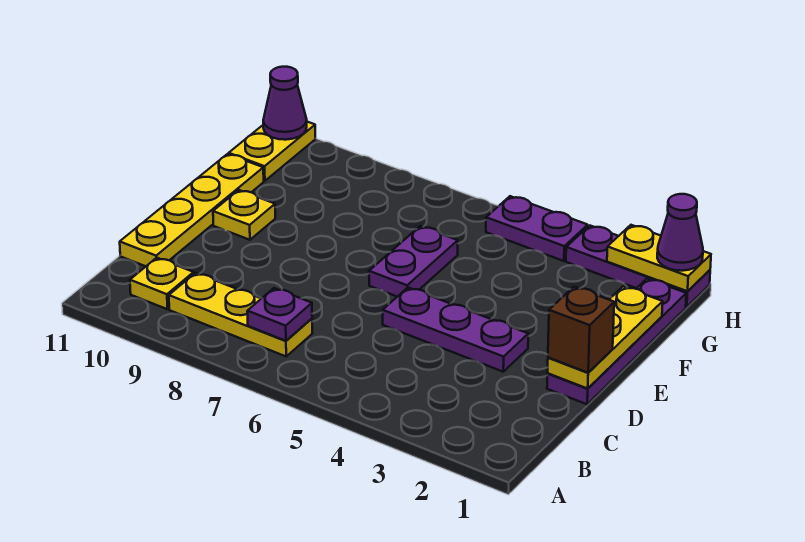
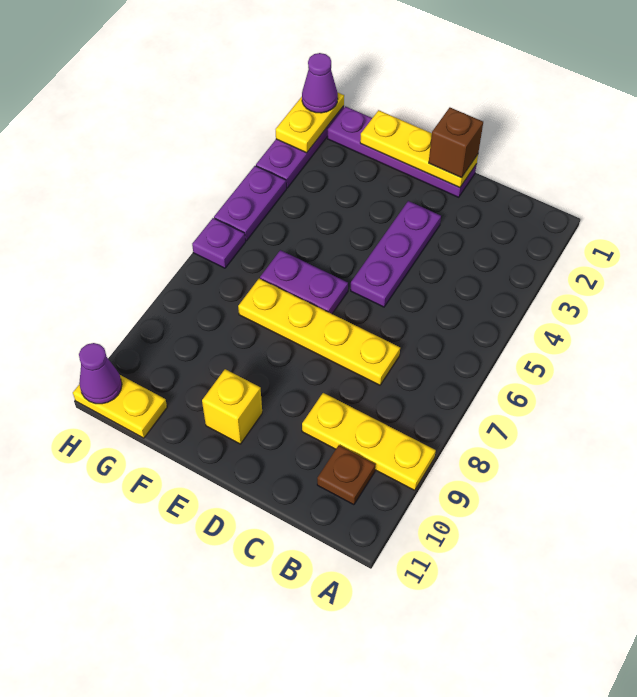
yellow 1x3 plate [169,273,312,356] -> yellow 1x3 plate turned to [302,393,436,490]
purple 1x1 plate [247,288,312,341] -> purple 1x1 plate moved to [192,218,245,268]
yellow 1x1 plate [130,258,194,309] -> brown 1x1 plate [317,445,375,505]
yellow 1x4 plate [120,154,264,266] -> yellow 1x4 plate moved to [238,279,400,385]
yellow 1x1 plate [213,190,275,240] -> yellow 1x1 brick [202,369,262,444]

